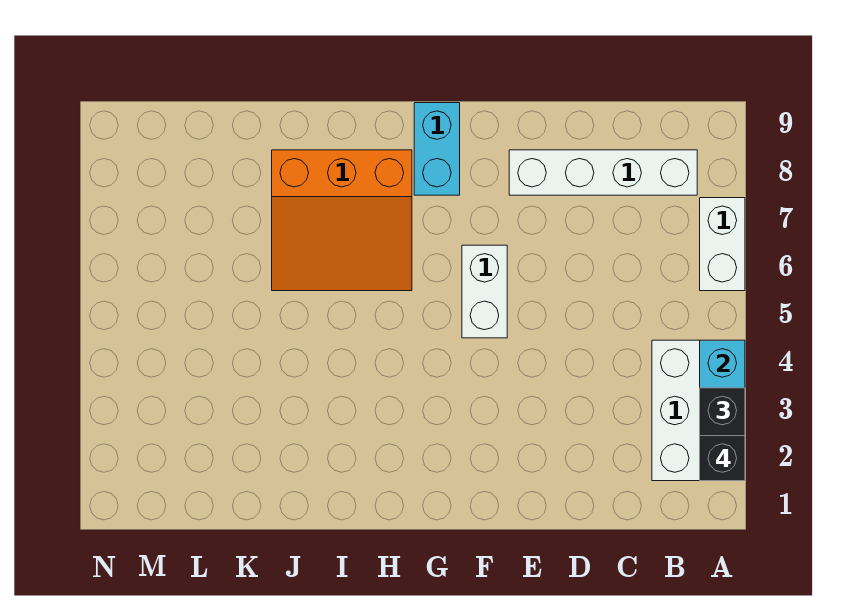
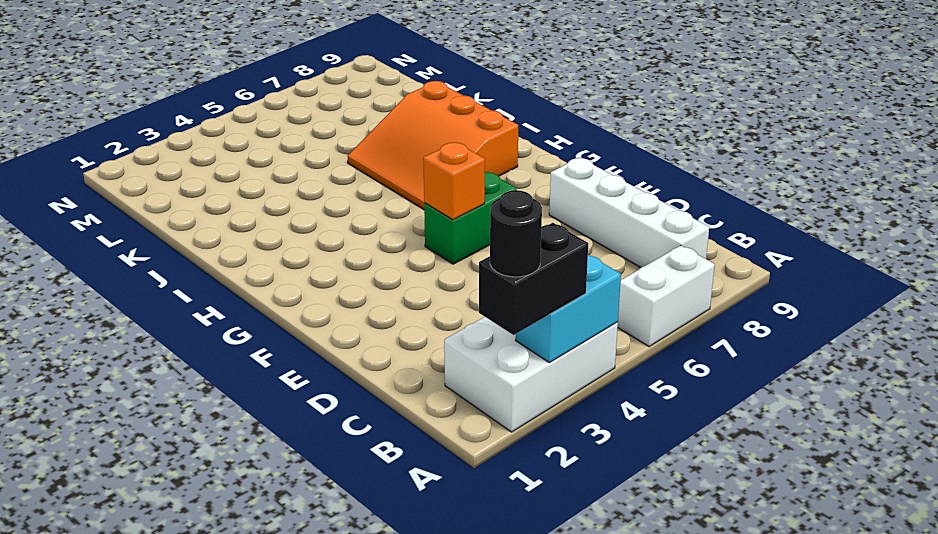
black 1x1 brick [700,436,745,481] -> black 1x1 round brick [490,190,542,277]
white 1x2 brick [462,245,507,338] -> green 1x2 brick [424,172,517,264]
none -> orange 1x1 brick [423,142,485,220]
cyan 1x2 brick [414,103,460,195] -> none

